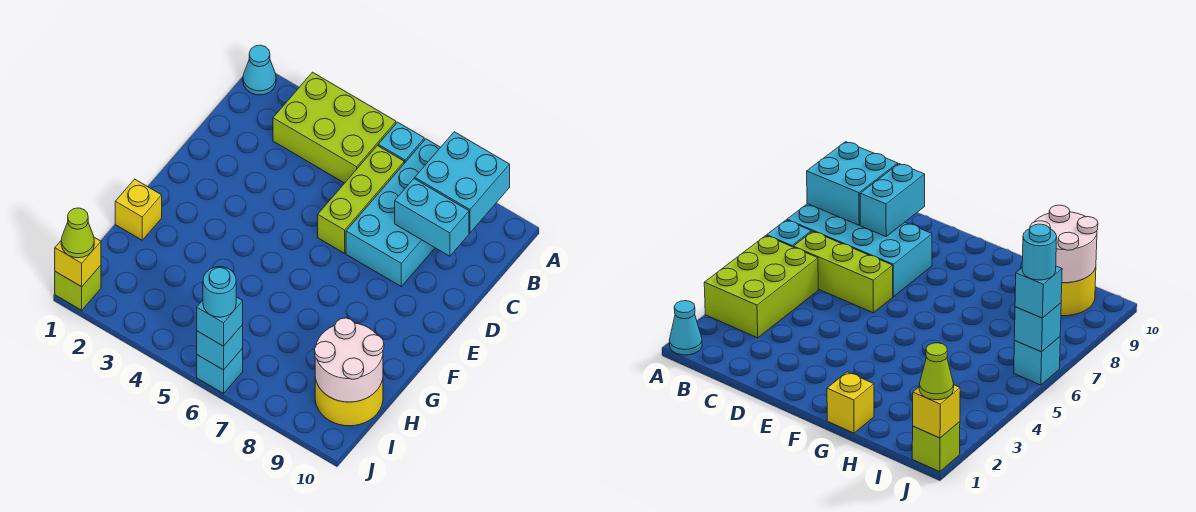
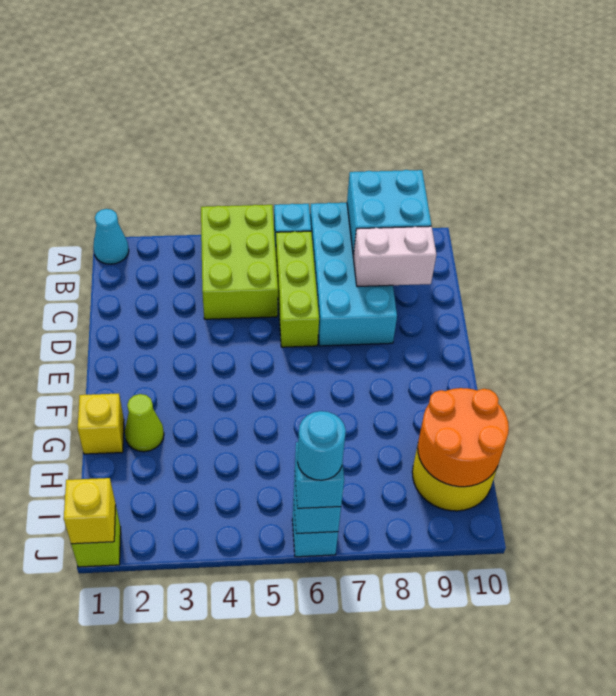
lime 2x3 brick [273,72,396,183] -> lime 2x3 brick turned to [201,205,278,319]
cyan 1x2 brick [395,179,469,256] -> white 1x2 brick [353,226,436,286]
white 2x2 round brick [315,318,384,402] -> orange 2x2 round brick [418,388,509,487]
lime 1x1 cone [61,208,94,258] -> lime 1x1 cone moved to [125,394,164,452]

